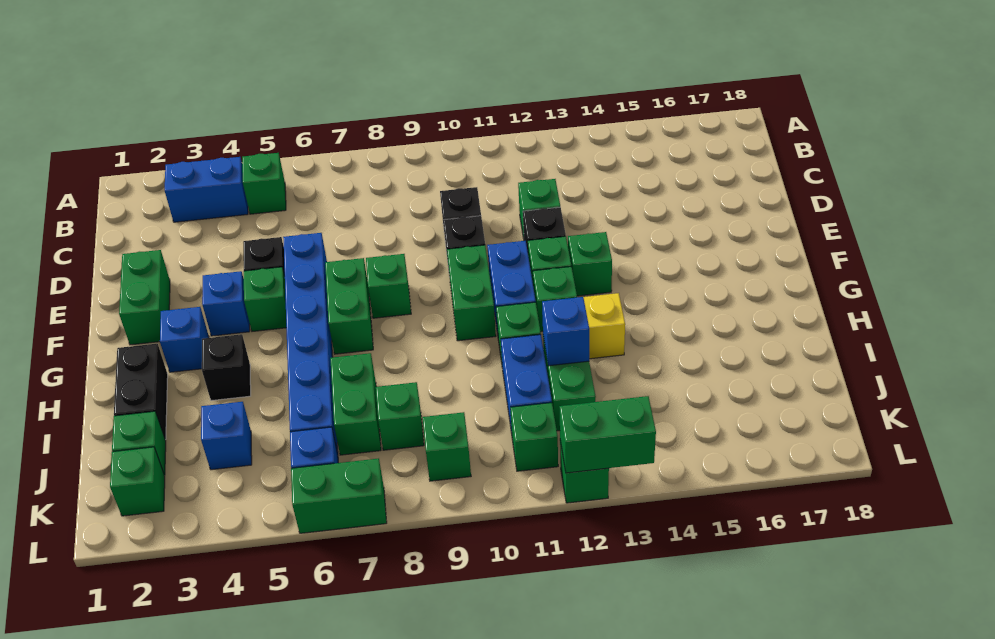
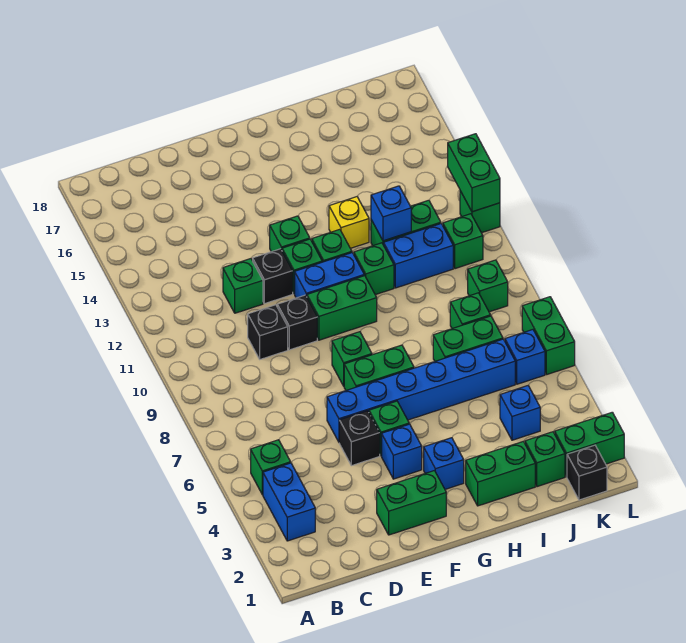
black 1x2 brick [114,344,168,440] -> green 1x2 brick [466,441,535,506]
black 1x1 brick [202,334,251,401] -> black 1x1 brick moved to [567,445,607,500]
green 1x1 brick [110,447,165,516] -> green 1x2 brick [555,412,624,477]

